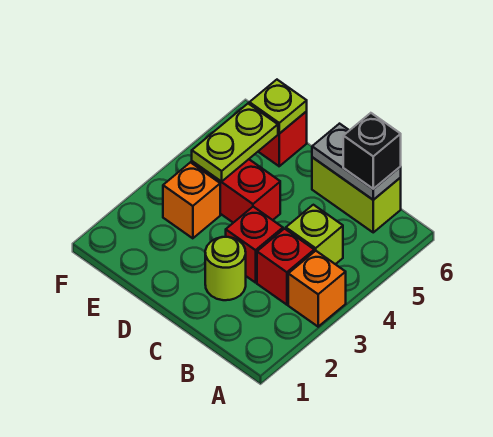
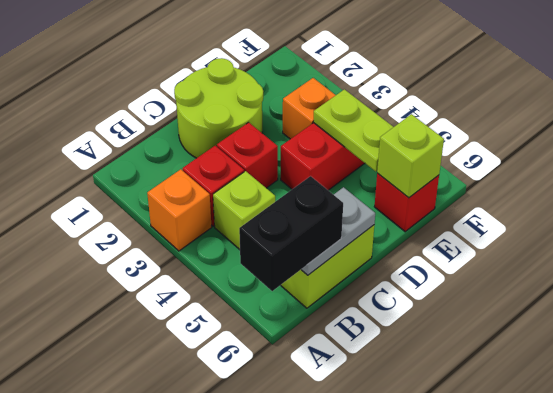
black 1x1 brick [343,113,401,189] -> black 1x2 brick [239,176,343,291]
lime 1x1 round brick [205,237,246,300] -> lime 2x2 round brick [174,58,263,158]
lime 1x1 plate [249,80,307,134] -> lime 1x1 brick [377,114,444,198]

